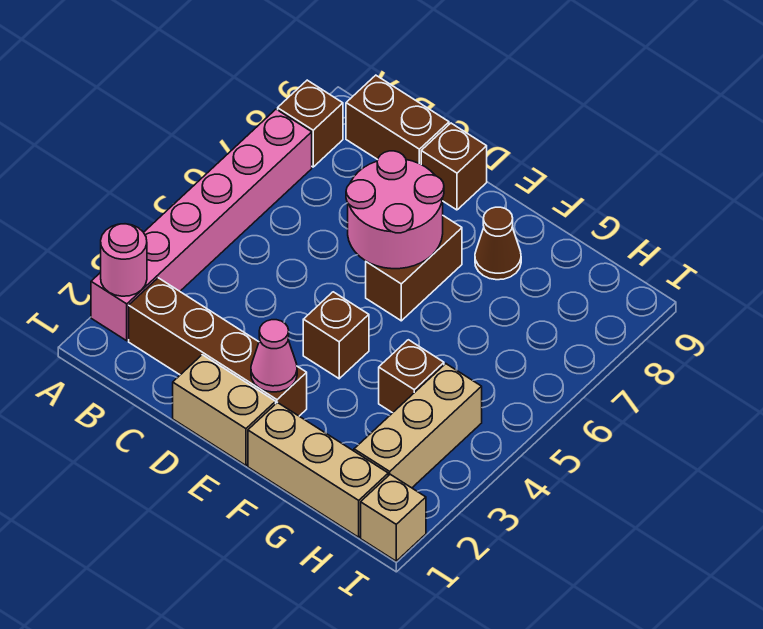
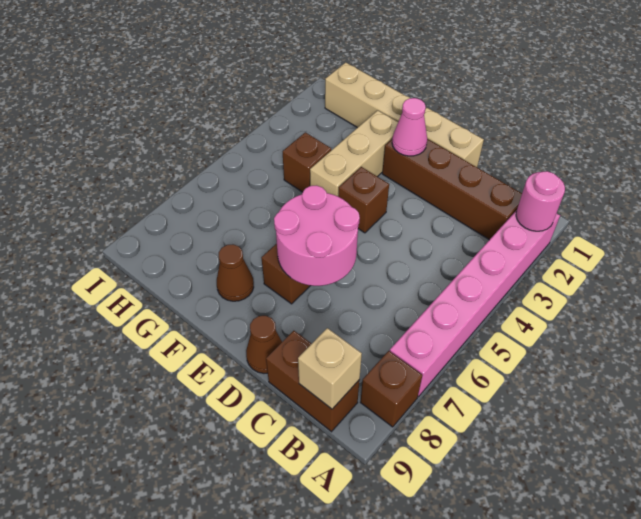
brown 1x1 brick [421,123,487,210] -> brown 1x1 cone [246,316,282,373]
tan 1x3 brick [354,364,482,488] -> tan 1x3 brick moved to [310,110,398,196]
tan 1x1 brick [361,474,426,561] -> tan 1x1 brick moved to [298,328,362,409]

